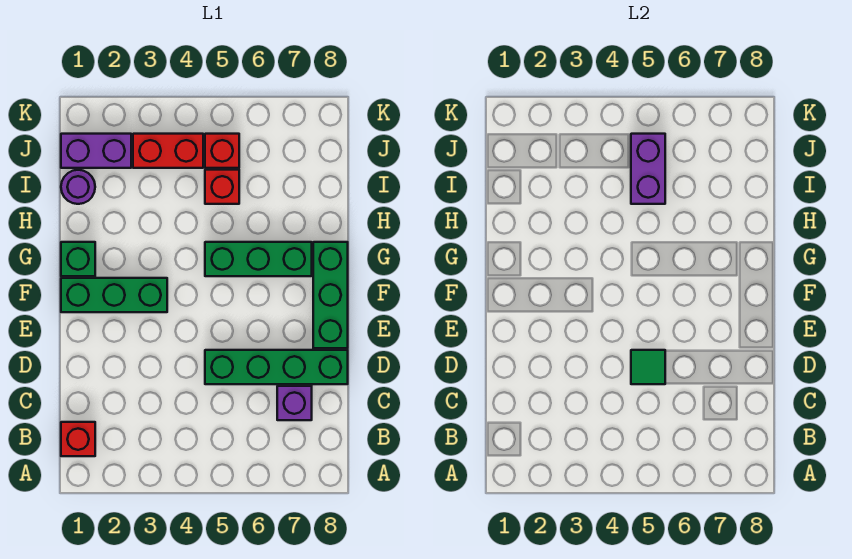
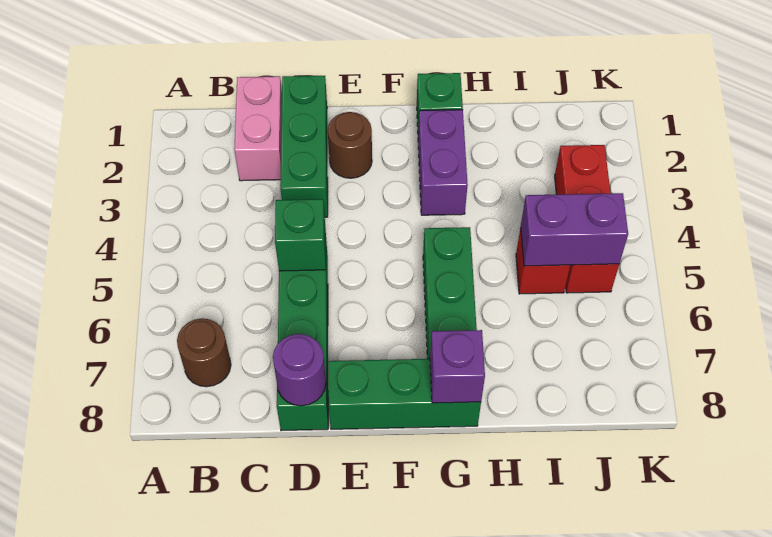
red 1x1 brick [61,422,95,456] -> none
none -> brown 1x1 round brick [177,318,231,387]
none -> pink 1x2 brick [234,76,282,181]
purple 1x1 brick [277,386,312,420] -> purple 1x1 brick moved to [430,330,485,403]
green 1x1 tile [631,350,665,384] -> green 1x1 brick [275,199,326,271]
none -> brown 1x1 round brick [328,112,372,178]
green 1x3 brick [61,278,167,312] -> green 1x3 brick moved to [280,76,328,217]
purple 1x1 round brick [61,170,95,204] -> purple 1x1 round brick moved to [273,334,326,406]
purple 1x2 brick [61,134,131,168] -> purple 1x2 brick moved to [418,110,468,215]

